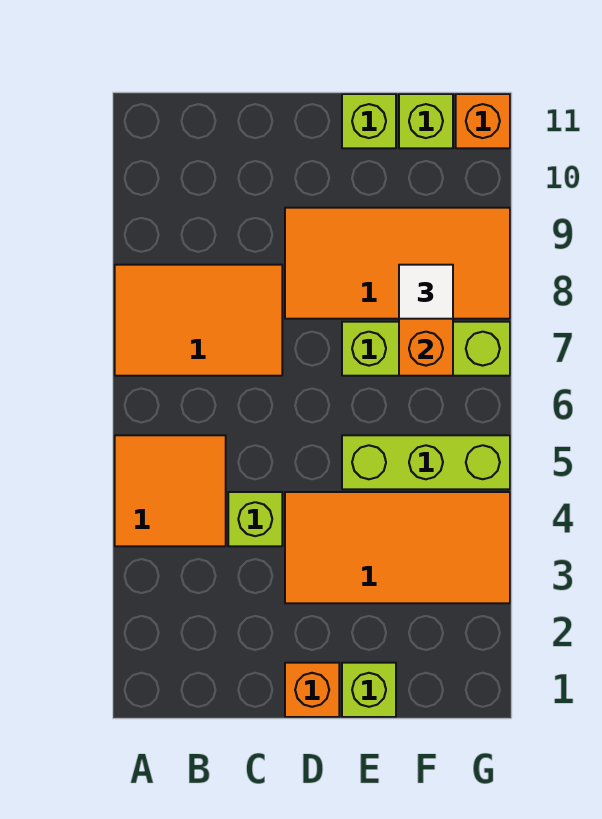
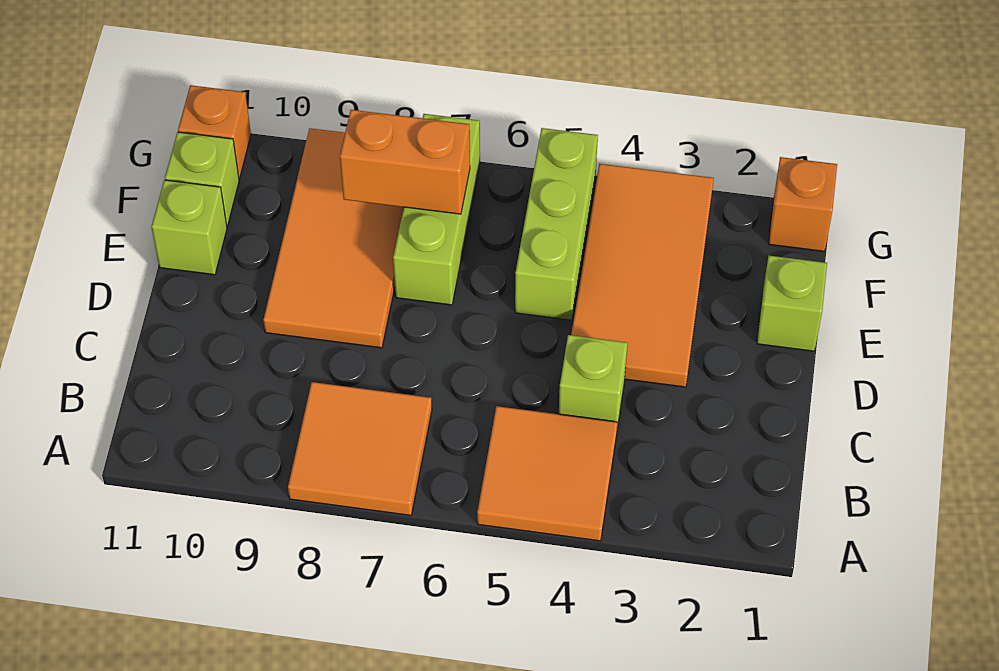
orange 2x3 tile [115,265,282,376] -> orange 2x2 tile [288,382,432,515]
orange 1x1 brick [285,663,339,717] -> orange 1x1 brick moved to [768,157,837,251]
white 1x1 tile [399,265,453,319] -> none

